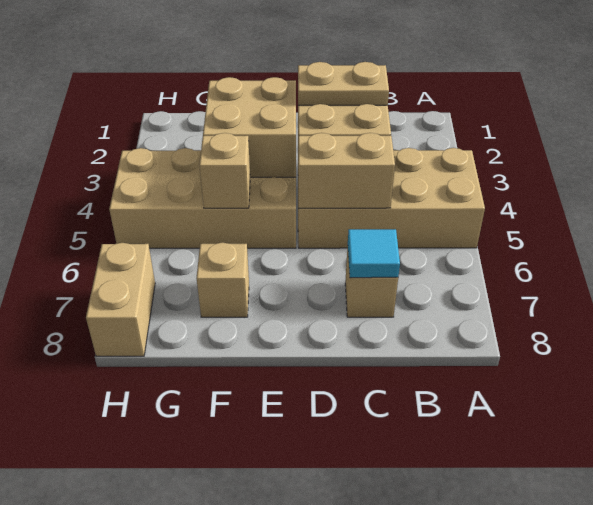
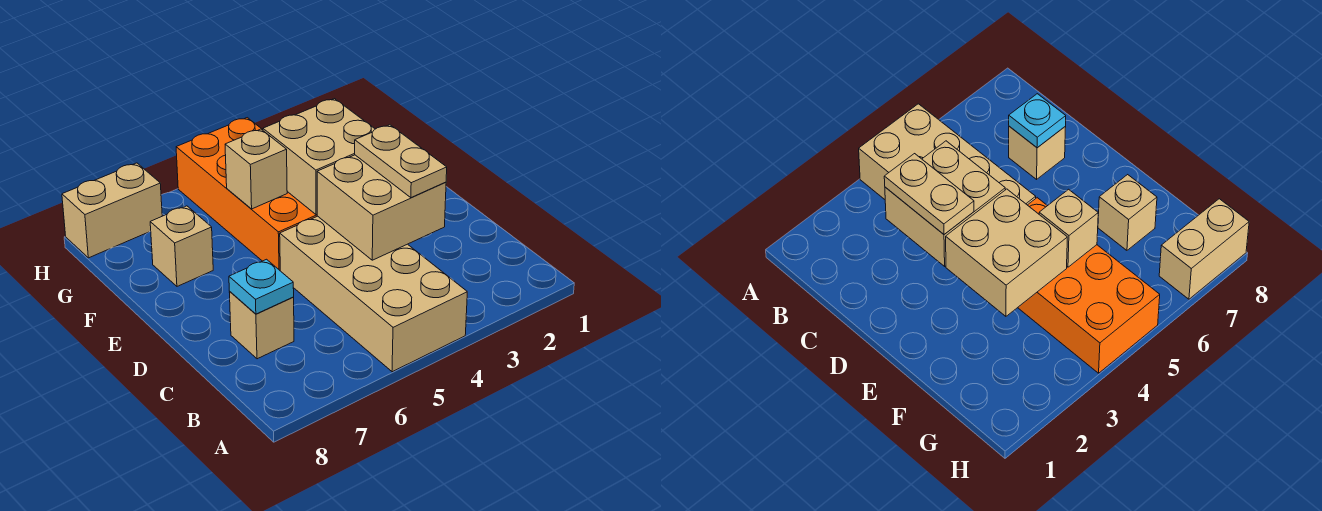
tan 1x2 brick [298,133,395,208] -> none
cyan 1x1 tile [348,229,400,278] -> cyan 1x1 plate [229,259,294,314]
tan 2x4 brick [109,148,296,248] -> orange 2x4 brick [176,118,317,270]

